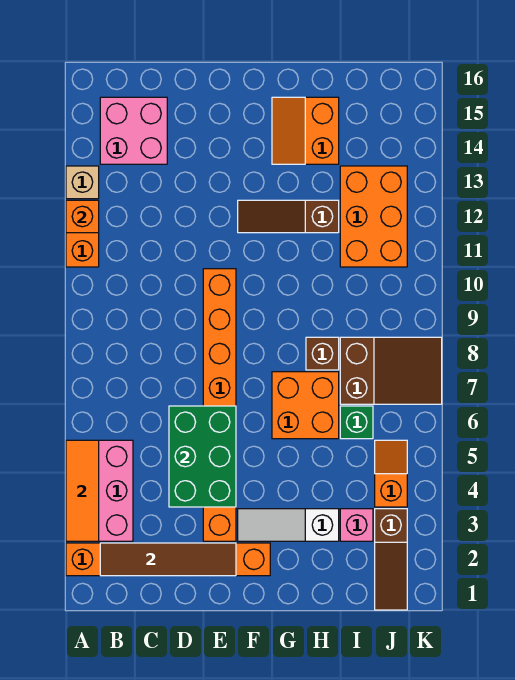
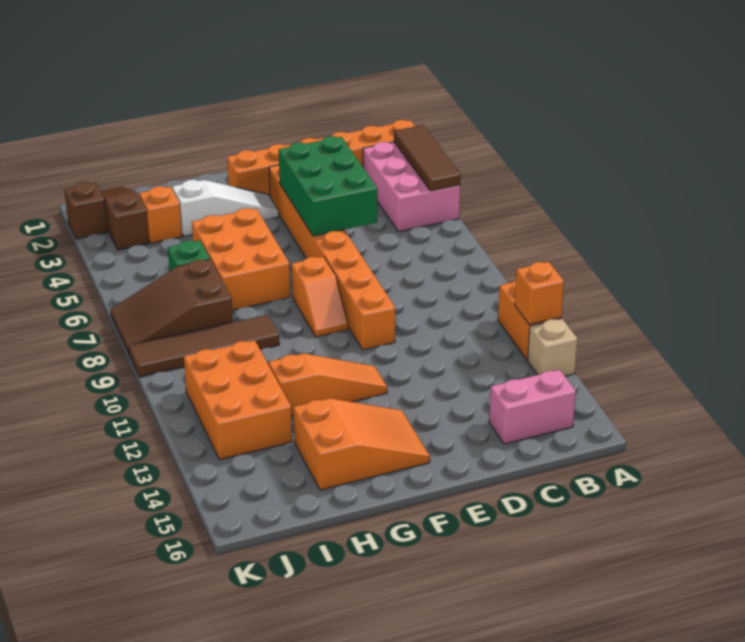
orange 1x3 tile [66,440,99,541] -> brown 1x3 tile [394,125,461,191]
brown 1x4 tile [100,543,236,576] -> brown 1x4 tile moved to [129,315,279,377]
pink 2x2 brick [100,97,167,164] -> pink 1x2 brick [489,370,576,444]
brown 1x3 slope [238,200,339,233] -> orange 1x3 slope [269,353,387,416]
orange 2x2 brick [272,372,339,439] -> orange 2x3 brick [192,208,290,310]
orange 2x2 slope [272,97,339,164] -> orange 2x3 slope [293,398,430,490]
brown 1x1 brick [306,337,339,370] -> brown 1x1 brick moved to [65,182,107,239]
pink 1x1 brick [340,509,373,541] -> orange 1x1 brick [139,186,182,243]
orange 1x2 slope [375,440,407,507] -> orange 1x2 slope moved to [292,257,348,337]

